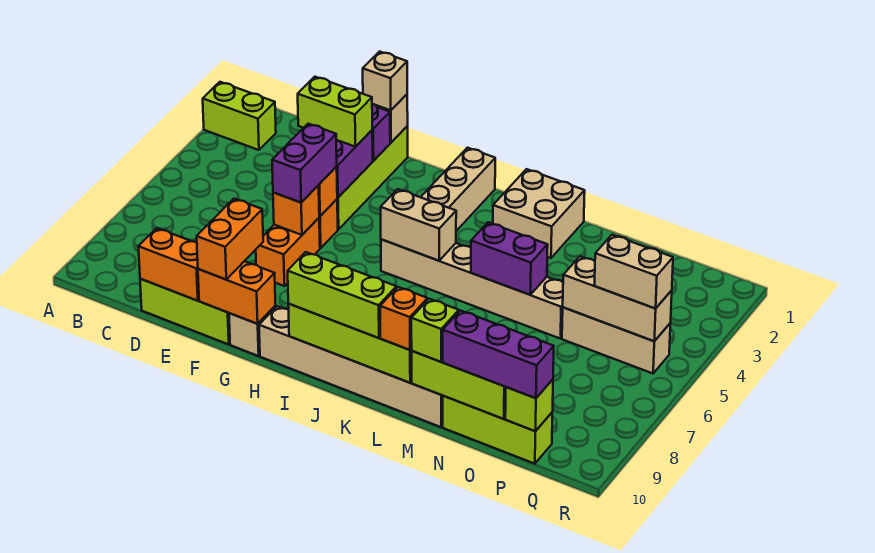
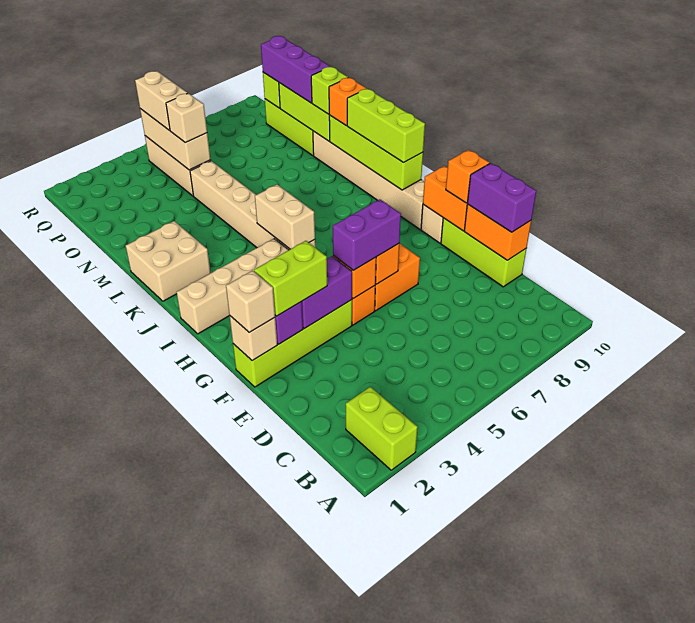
lime 1x2 brick [298,77,372,147] -> lime 1x2 brick turned to [254,241,327,316]
orange 1x2 brick [197,199,263,279] -> orange 1x1 brick [446,150,490,203]
purple 1x2 brick [471,222,548,295] -> purple 1x2 brick moved to [467,163,536,232]
none -> tan 1x1 brick [166,93,207,143]

